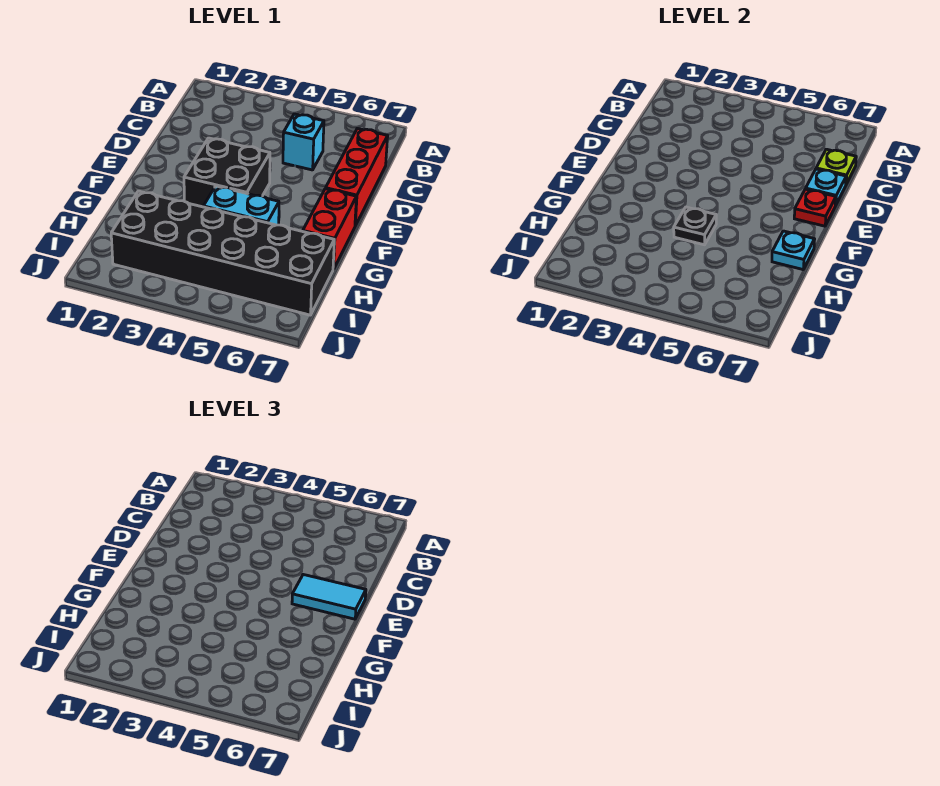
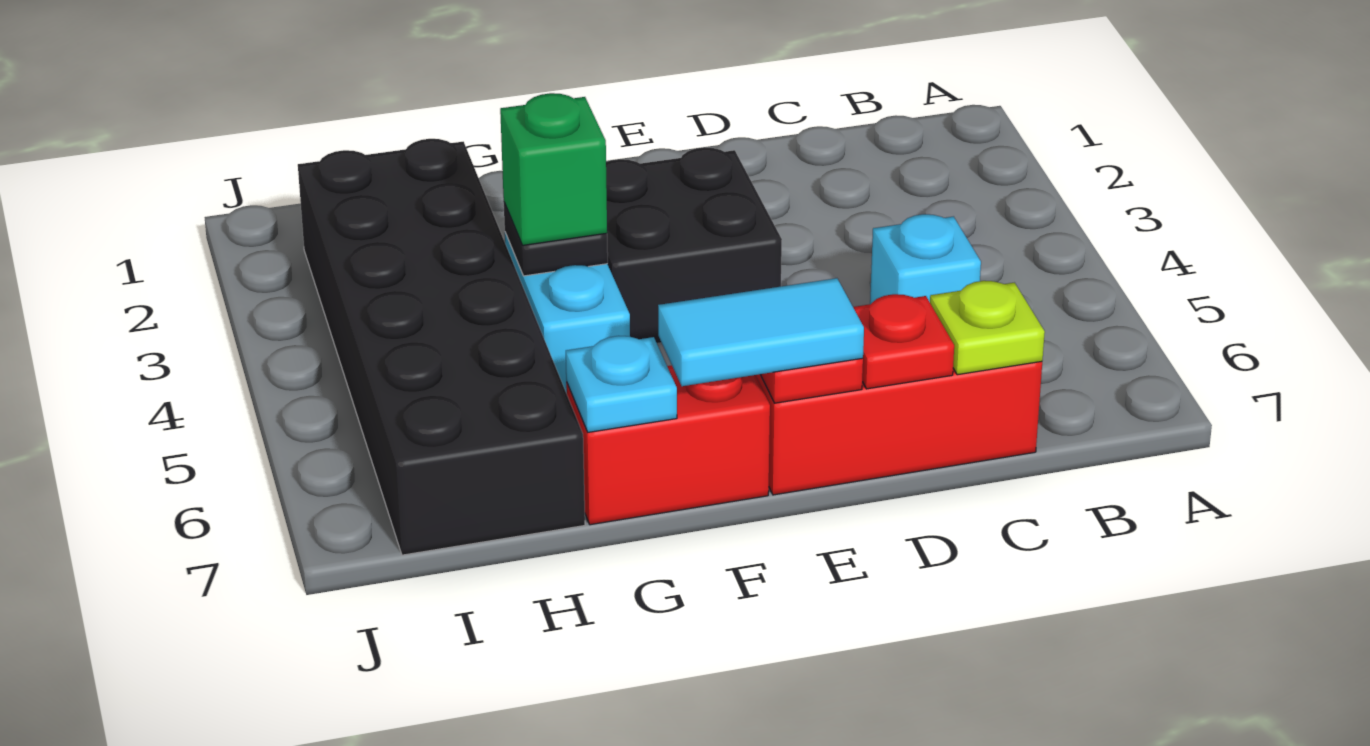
cyan 1x1 plate [806,169,846,205] -> red 1x1 plate [853,294,954,389]
cyan 1x2 tile [292,575,366,619] -> cyan 1x2 tile turned to [658,278,864,386]
none -> green 1x1 brick [500,93,607,245]

